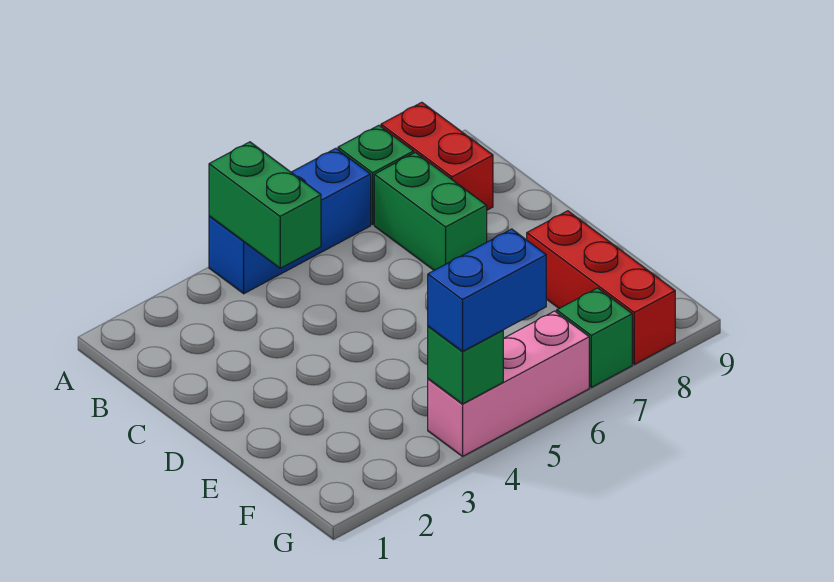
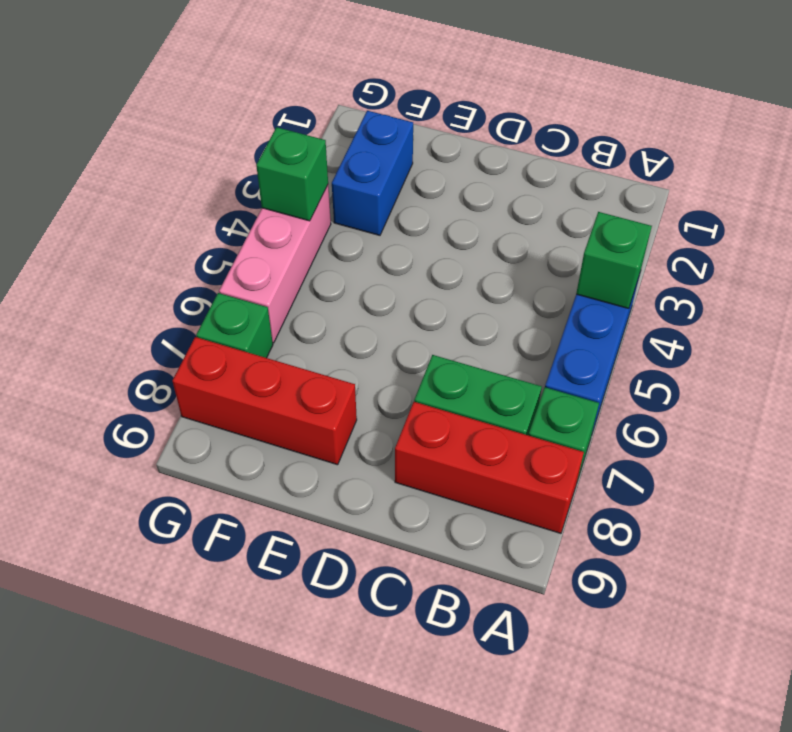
green 1x2 brick [209,142,321,268] -> green 1x1 brick [576,212,652,309]
red 1x2 brick [381,102,493,210] -> red 1x3 brick [395,402,584,533]
blue 1x2 brick [428,229,546,351] -> blue 1x2 brick moved to [332,111,413,235]

